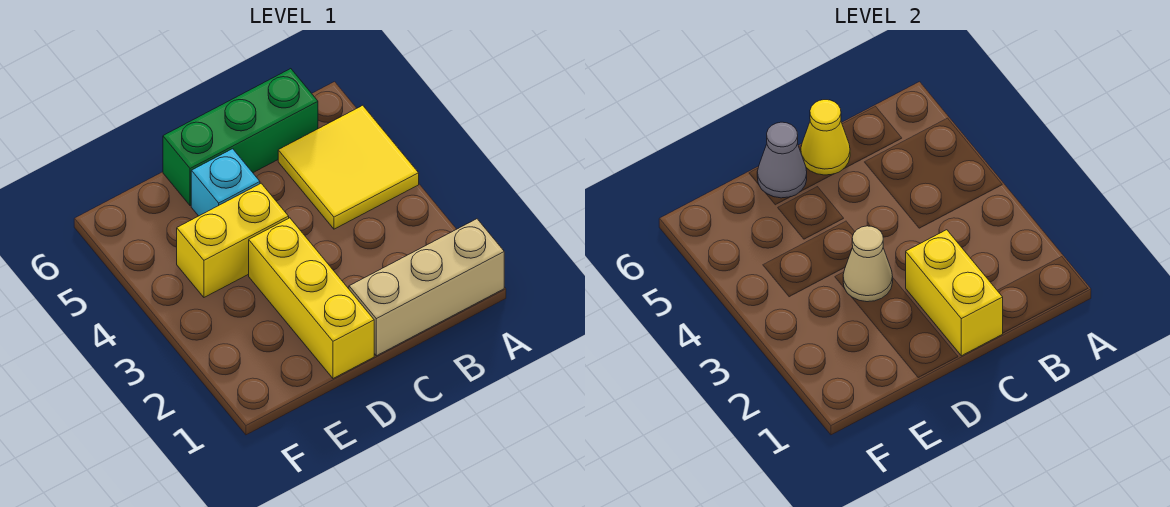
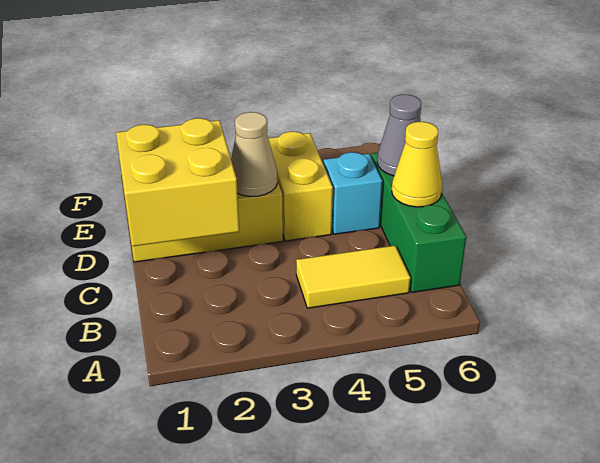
tan 1x3 brick [349,219,504,356] -> none
yellow 2x2 tile [278,105,419,229] -> yellow 1x2 tile [296,246,410,308]
yellow 1x2 brick [906,230,1003,356] -> yellow 2x2 brick [116,118,239,246]

